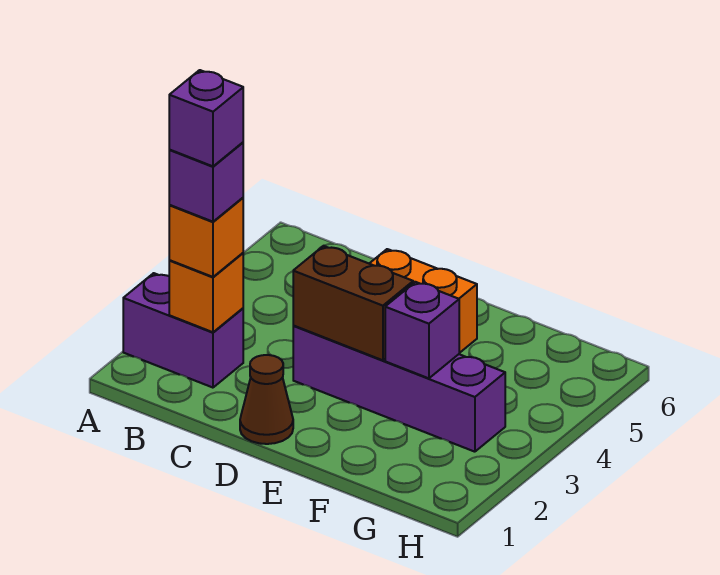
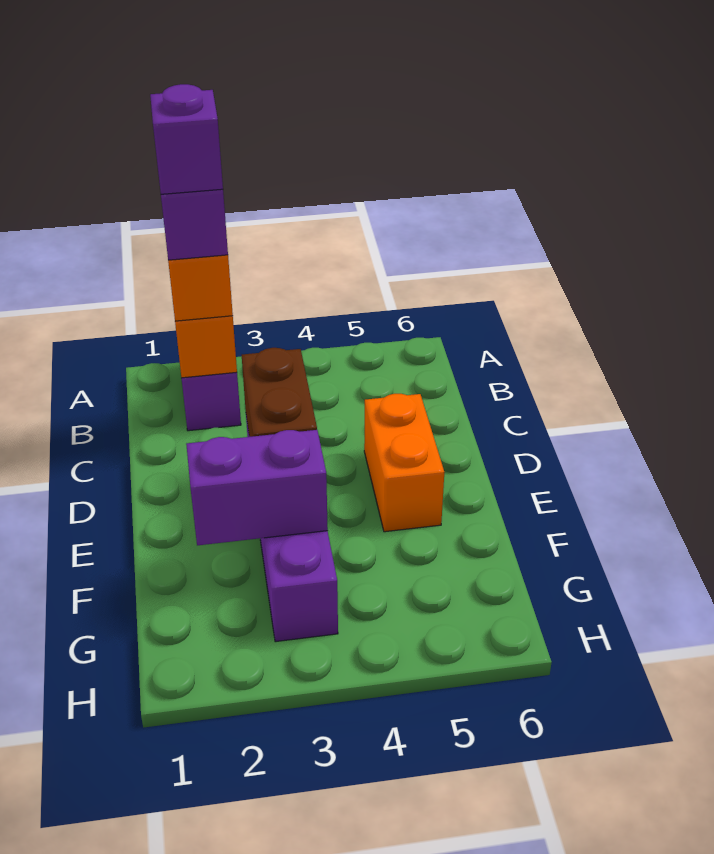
brown 1x1 cone [240,355,293,444] -> none
purple 1x1 brick [385,282,459,378] -> purple 1x2 brick [186,430,328,545]

